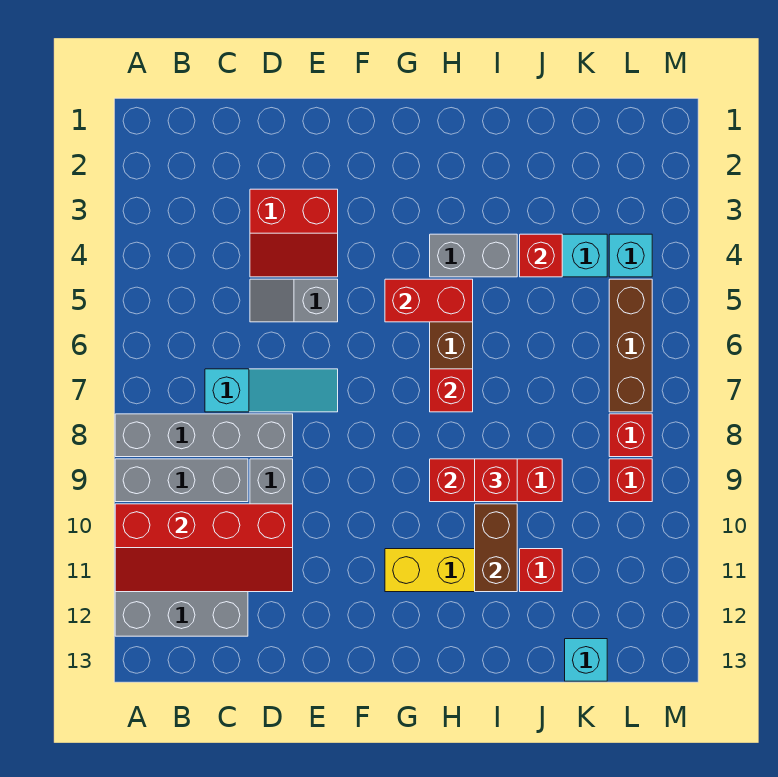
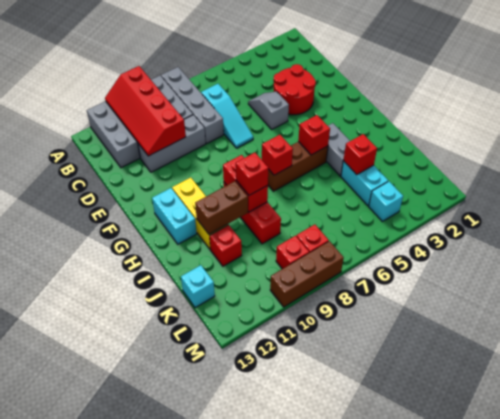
red 2x2 slope [250,189,338,277] -> red 2x2 round brick [273,64,316,115]
red 1x2 brick [385,279,473,322] -> red 1x1 brick [298,115,330,155]
none -> cyan 1x2 brick [152,188,197,244]
brown 1x3 brick [609,279,652,412] -> brown 1x3 brick moved to [270,241,344,307]

